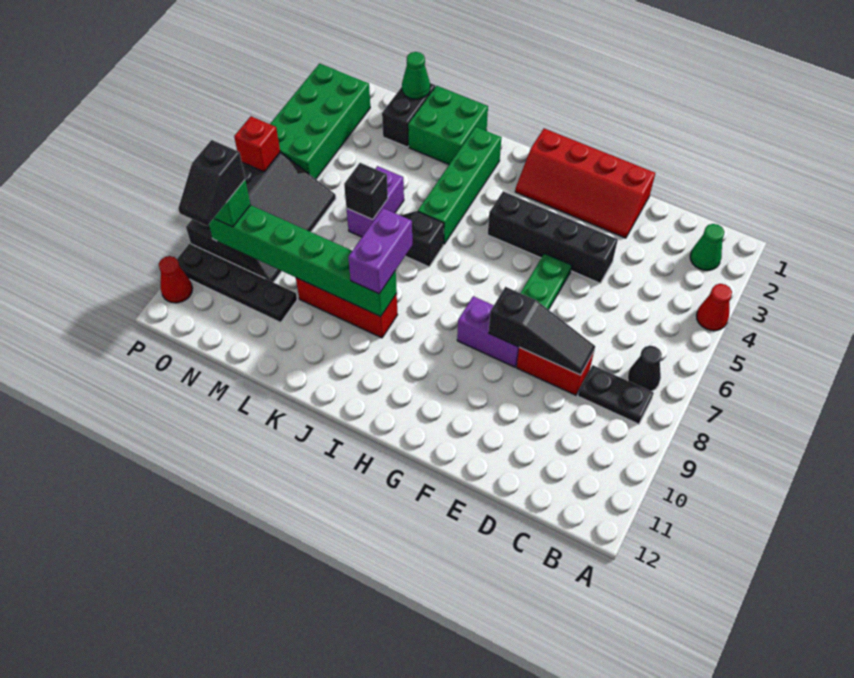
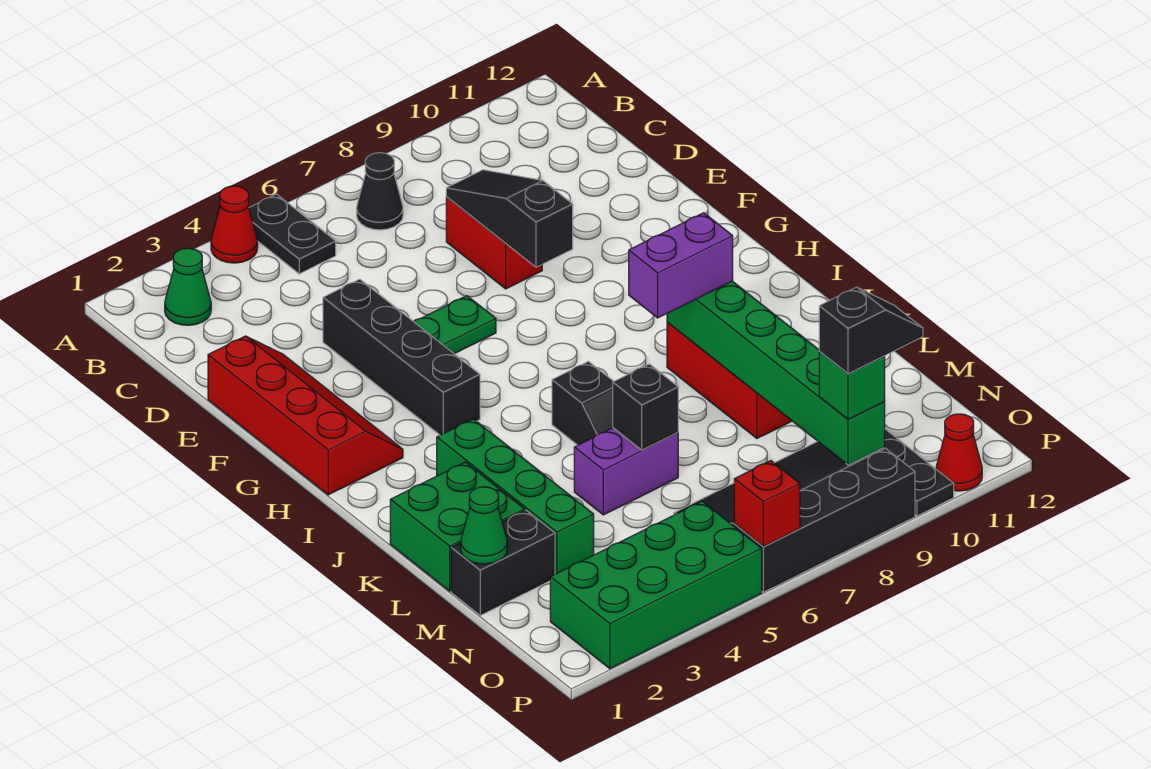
black 1x2 plate [578,365,653,424] -> black 1x2 plate moved to [249,194,336,274]
purple 1x2 brick [457,296,519,367] -> none
green 1x4 brick [418,127,502,244] -> green 1x4 brick turned to [437,419,594,574]

